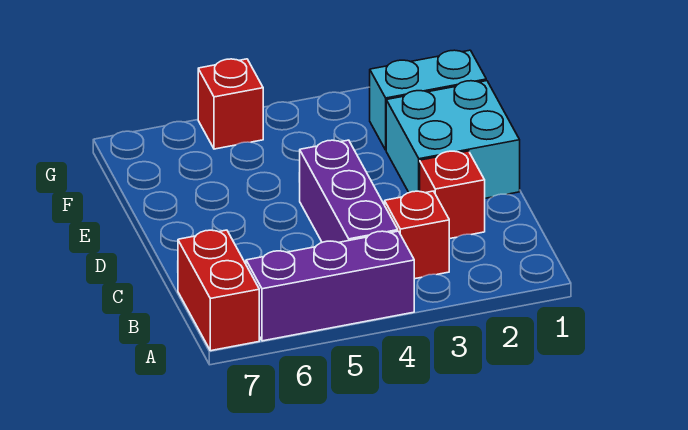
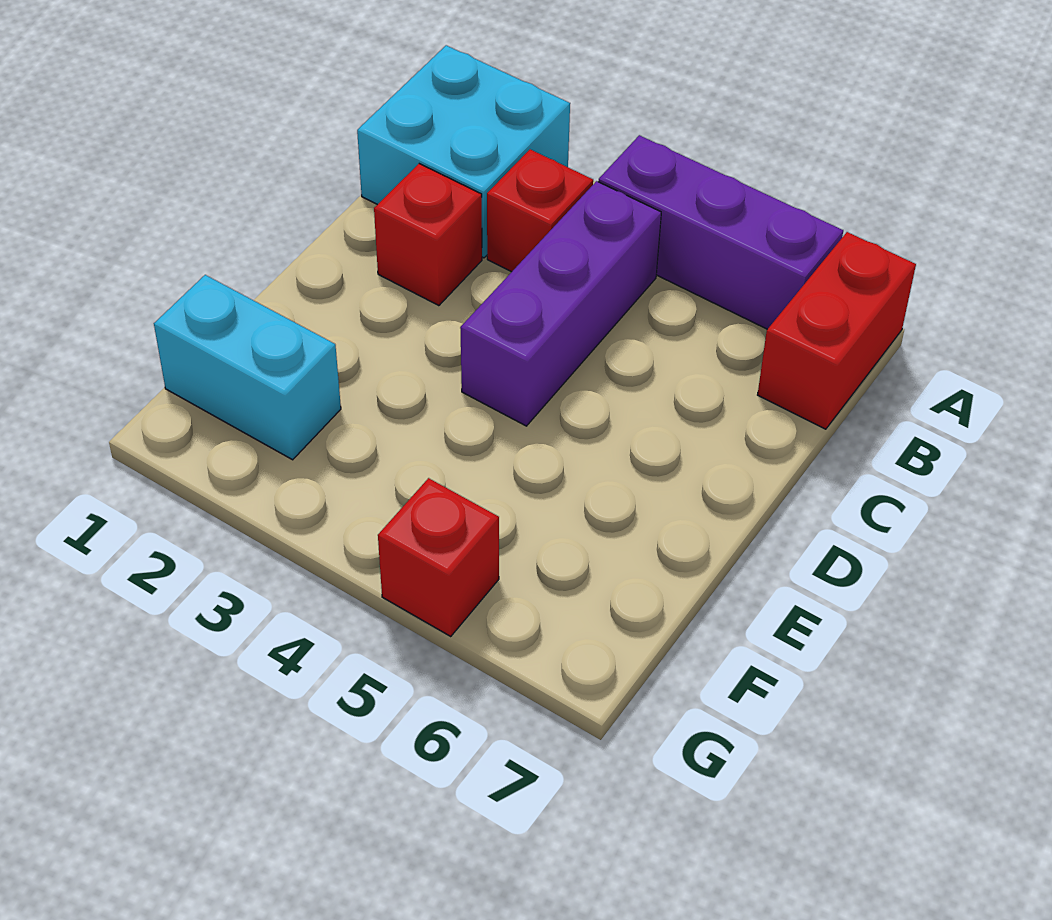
cyan 2x2 brick [386,81,520,198] -> cyan 2x2 brick moved to [357,45,570,258]

